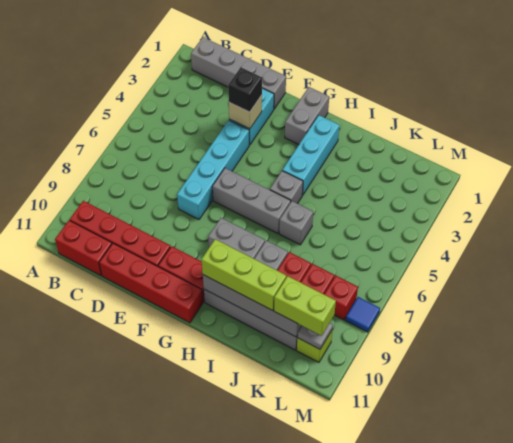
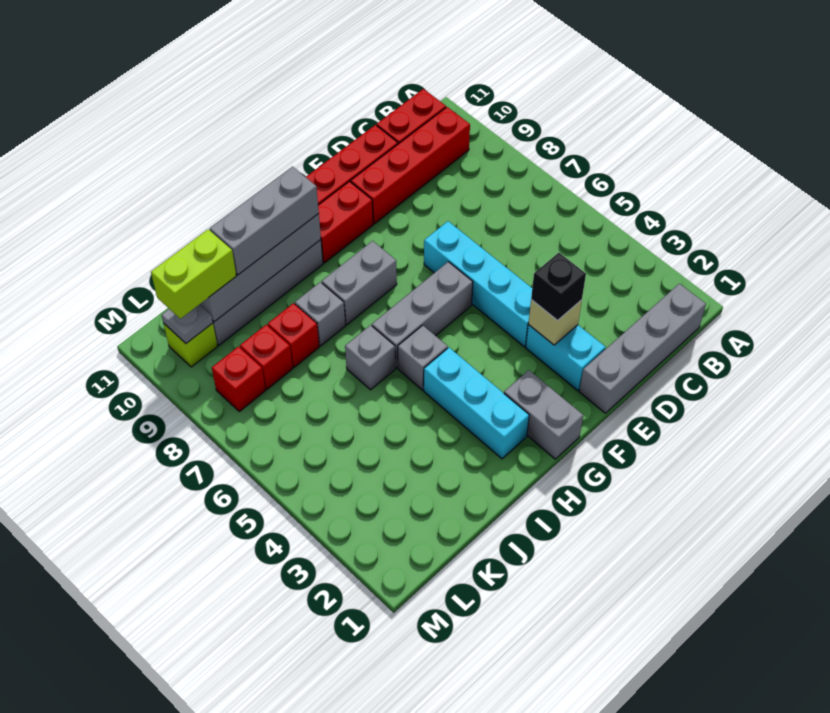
lime 1x3 brick [202,239,286,311] -> grey 1x3 brick [210,167,319,275]
blue 1x1 tile [346,297,380,332] -> none

